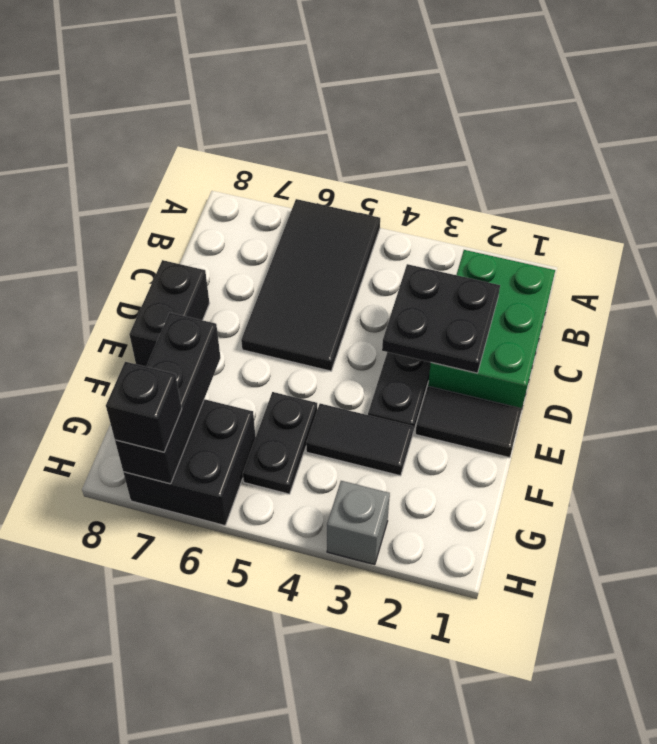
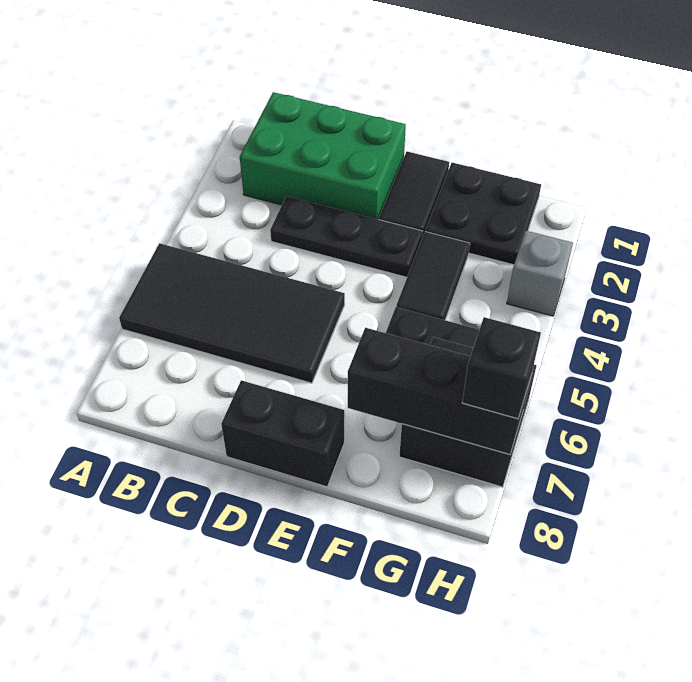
black 2x2 plate [382,264,500,373] -> black 2x2 plate moved to [425,163,541,265]

